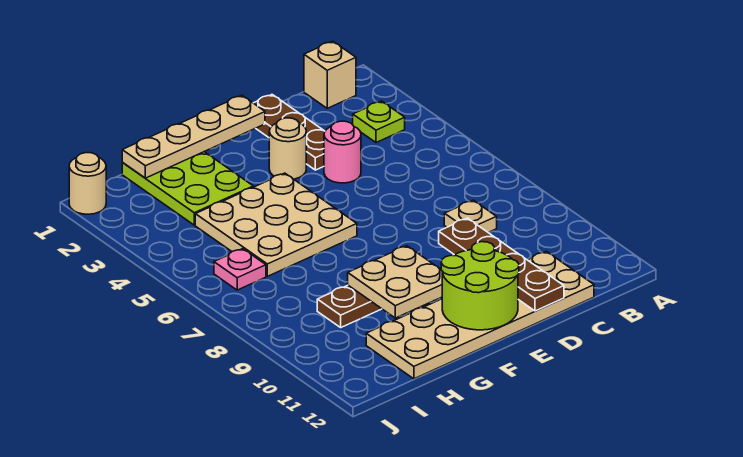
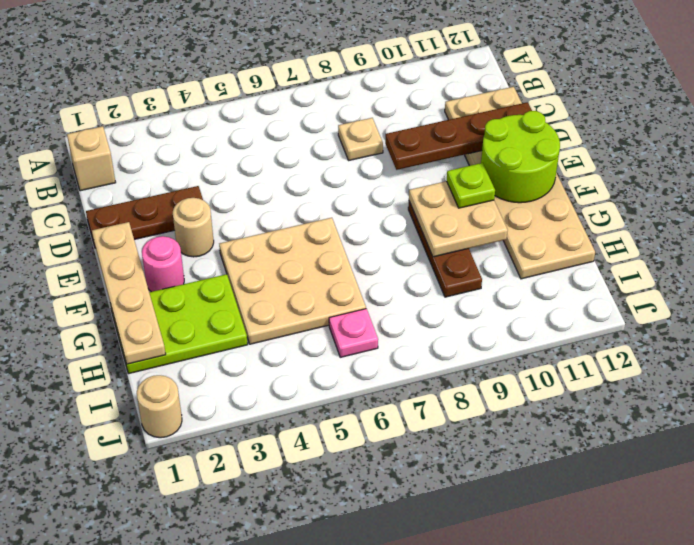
lime 1x1 plate [353,101,405,143] -> lime 1x1 plate moved to [447,163,495,208]
pink 1x1 round brick [324,121,361,183] -> pink 1x1 round brick moved to [142,236,184,292]

